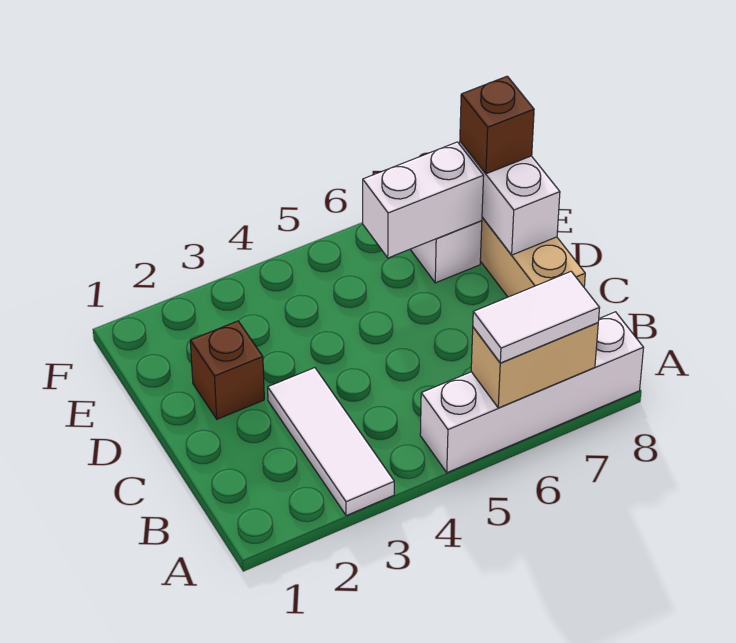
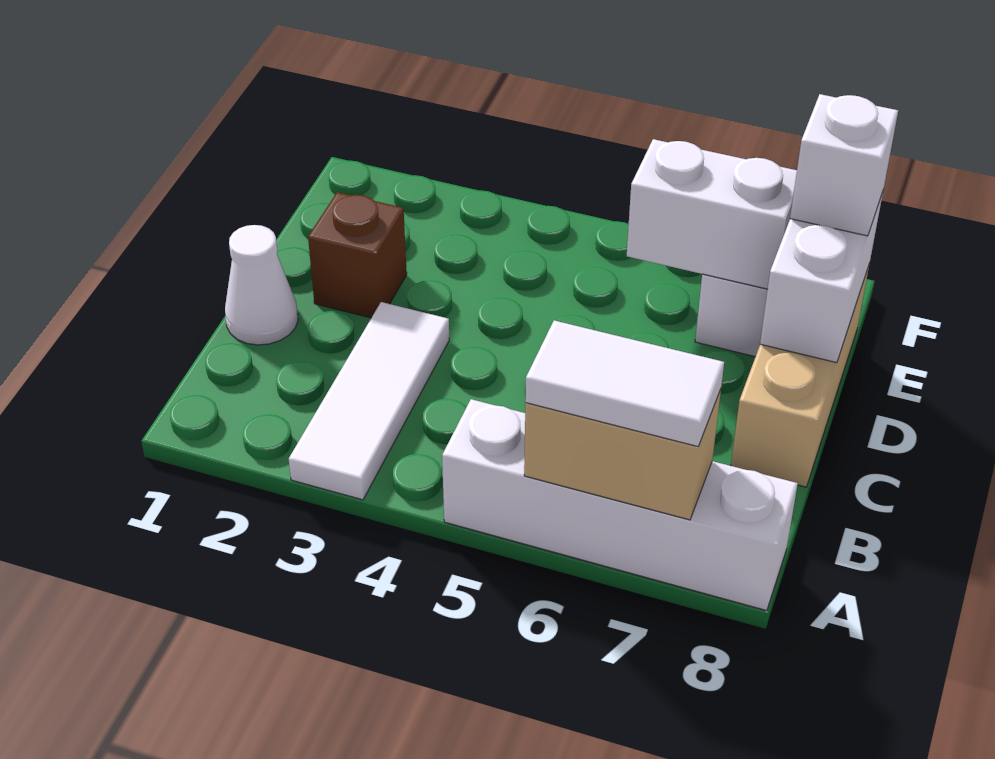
none -> white 1x1 cone [225,225,298,345]
brown 1x1 brick [460,76,534,174] -> white 1x1 brick [790,94,898,236]

